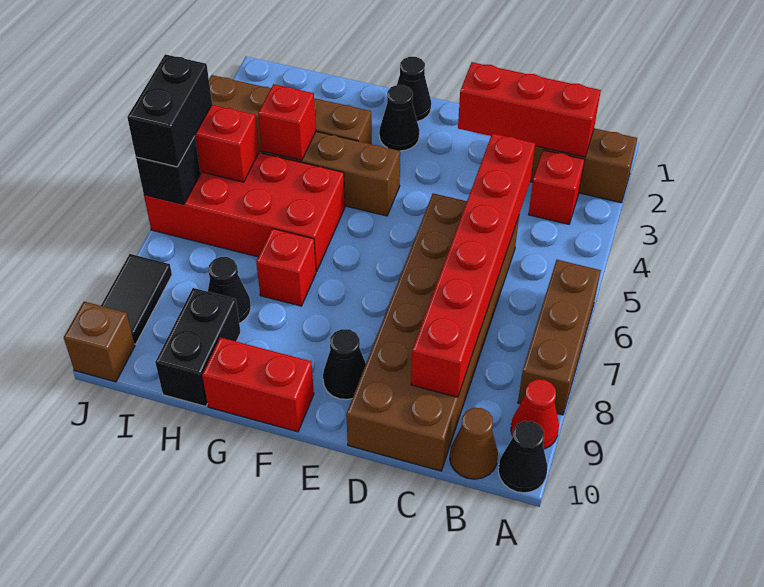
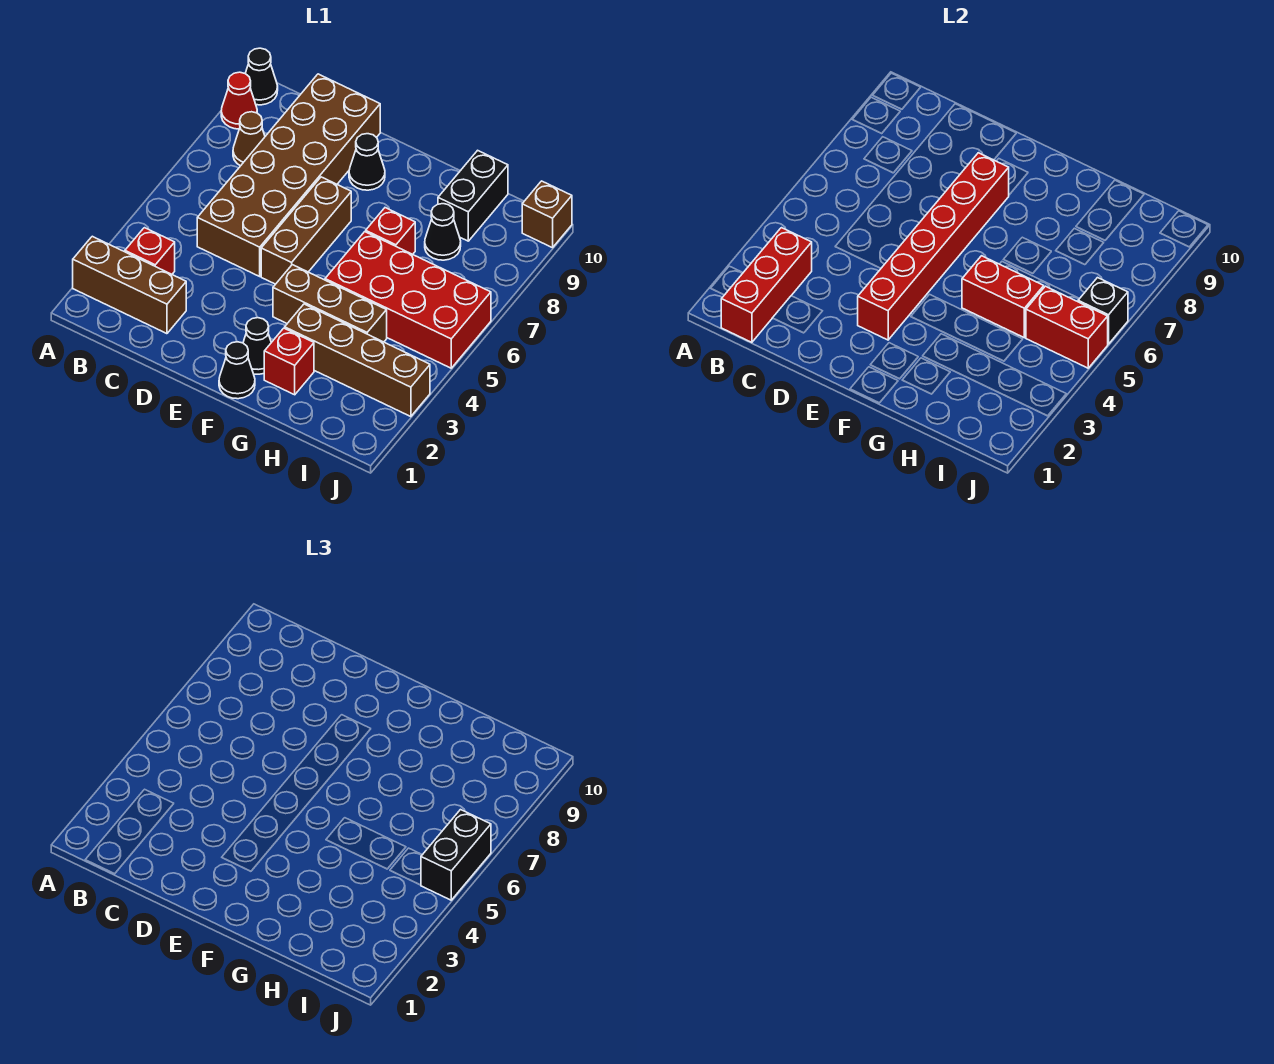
brown 1x3 brick [518,260,601,415] -> brown 1x3 brick moved to [261,177,351,284]
red 1x3 brick [458,62,601,157] -> red 1x3 brick turned to [721,228,812,342]
brown 1x1 cone [450,408,498,479] -> brown 1x1 cone moved to [233,112,265,166]
red 1x6 brick [411,133,535,397] -> red 1x6 brick moved to [858,153,1009,340]
red 1x2 brick [202,337,314,432] -> red 1x2 brick moved to [962,256,1044,338]
red 1x1 brick [258,84,316,160] -> red 1x1 brick moved to [264,328,314,395]
black 1x2 tile [101,254,172,344] -> none

